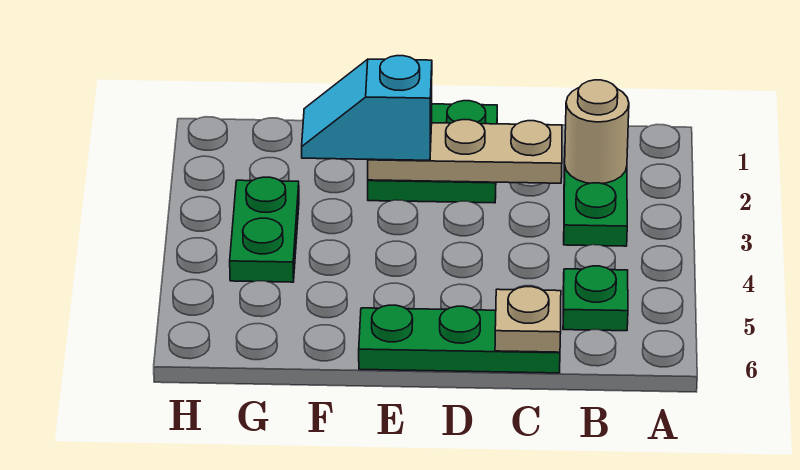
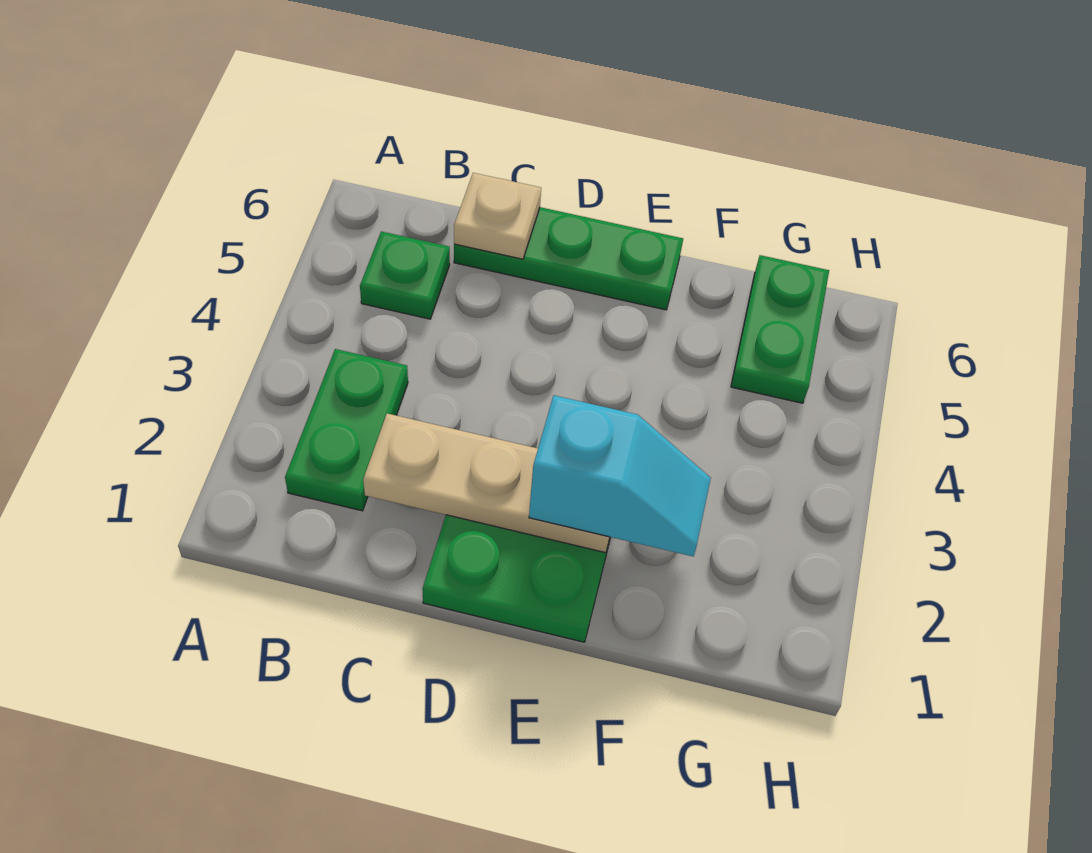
tan 1x1 round brick [565,80,629,184] -> none
green 1x2 plate [230,177,299,282] -> green 1x2 plate moved to [731,255,829,403]

